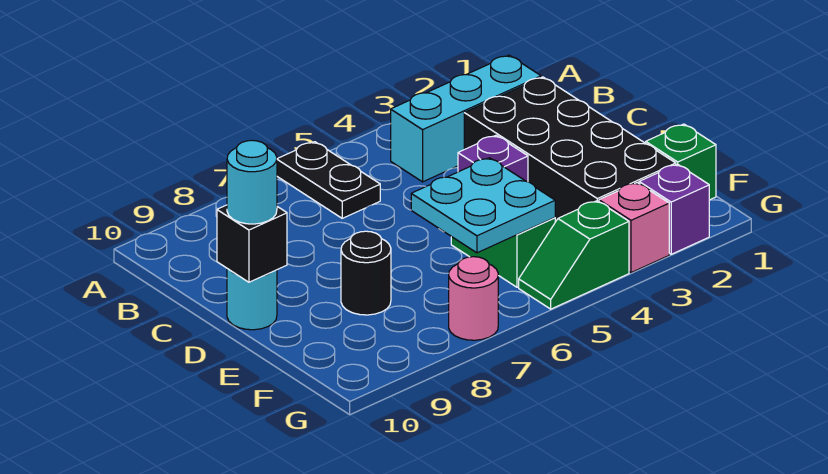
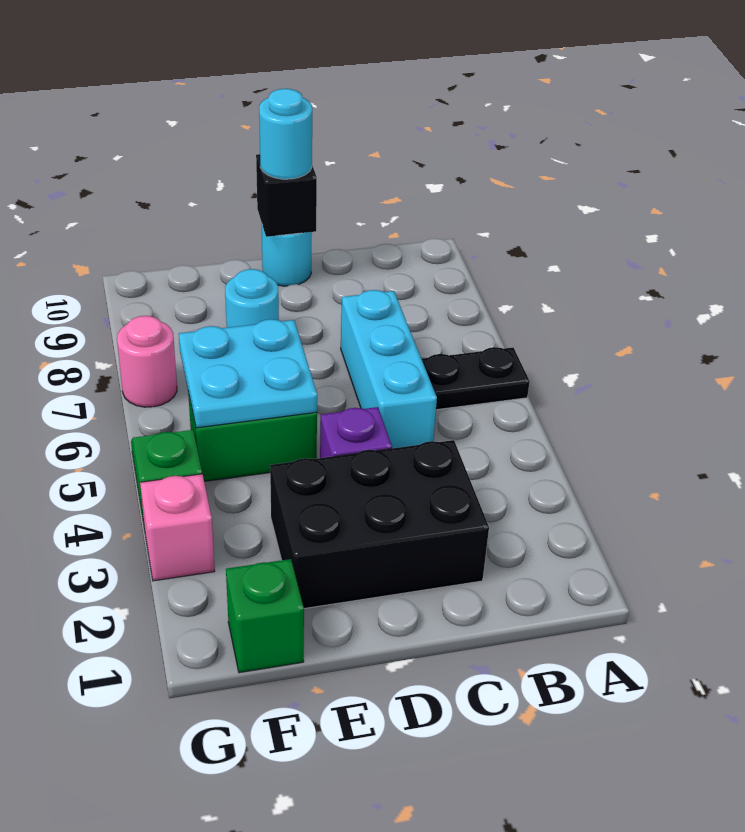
cyan 1x3 brick [391,55,541,182] -> cyan 1x3 brick moved to [341,290,437,448]
black 2x4 brick [464,77,676,222] -> black 2x3 brick [270,440,489,609]
black 1x1 round brick [341,231,391,315] -> cyan 1x1 round brick [225,269,279,328]
purple 1x1 brick [639,164,709,254] -> none

